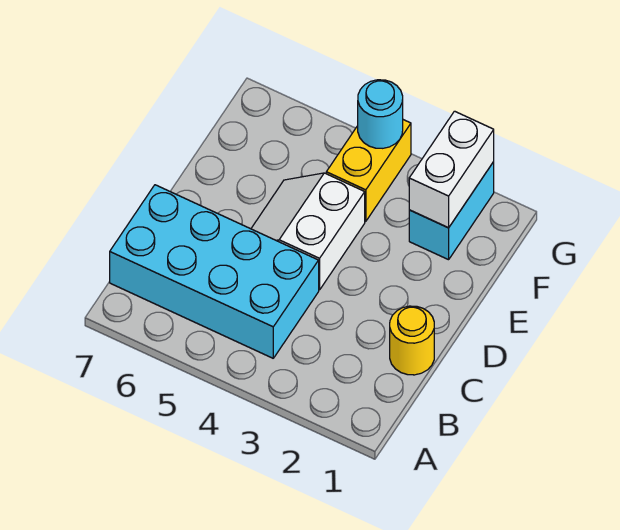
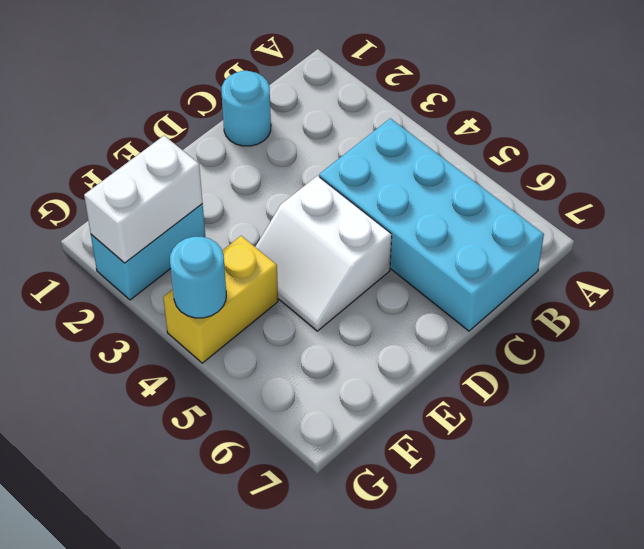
yellow 1x1 round brick [390,306,434,375] -> cyan 1x1 round brick [222,71,271,146]
white 2x2 slope [251,173,365,290] -> white 2x2 slope turned to [255,176,392,331]

